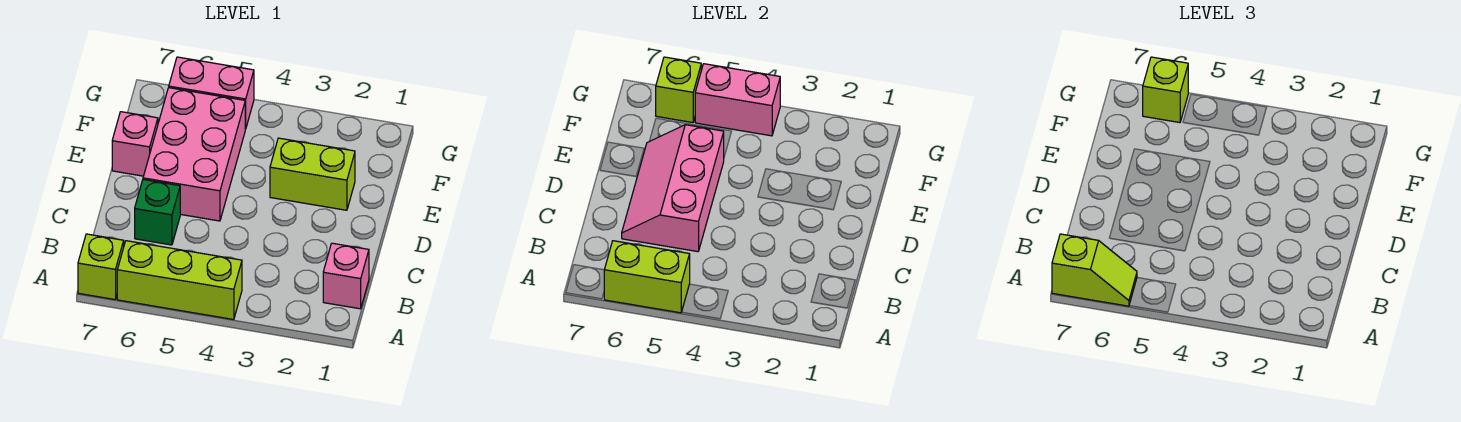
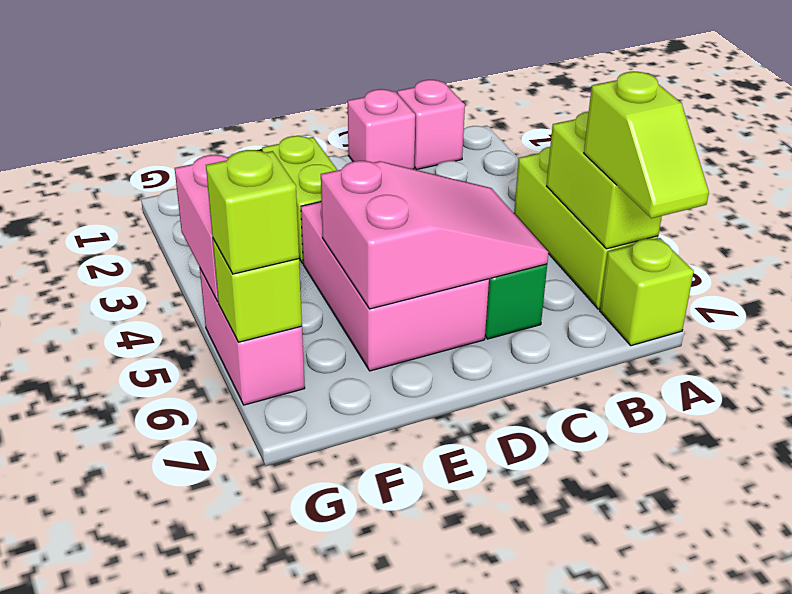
lime 1x2 slope [1052,234,1137,306] -> lime 1x2 slope turned to [584,72,709,218]
pink 2x3 slope [622,125,724,252] -> pink 2x3 slope turned to [321,161,549,309]
pink 2x3 brick [143,88,245,221] -> pink 2x3 brick turned to [301,202,489,371]
pink 1x1 brick [112,112,158,176] -> pink 1x1 brick moved to [348,89,415,169]

